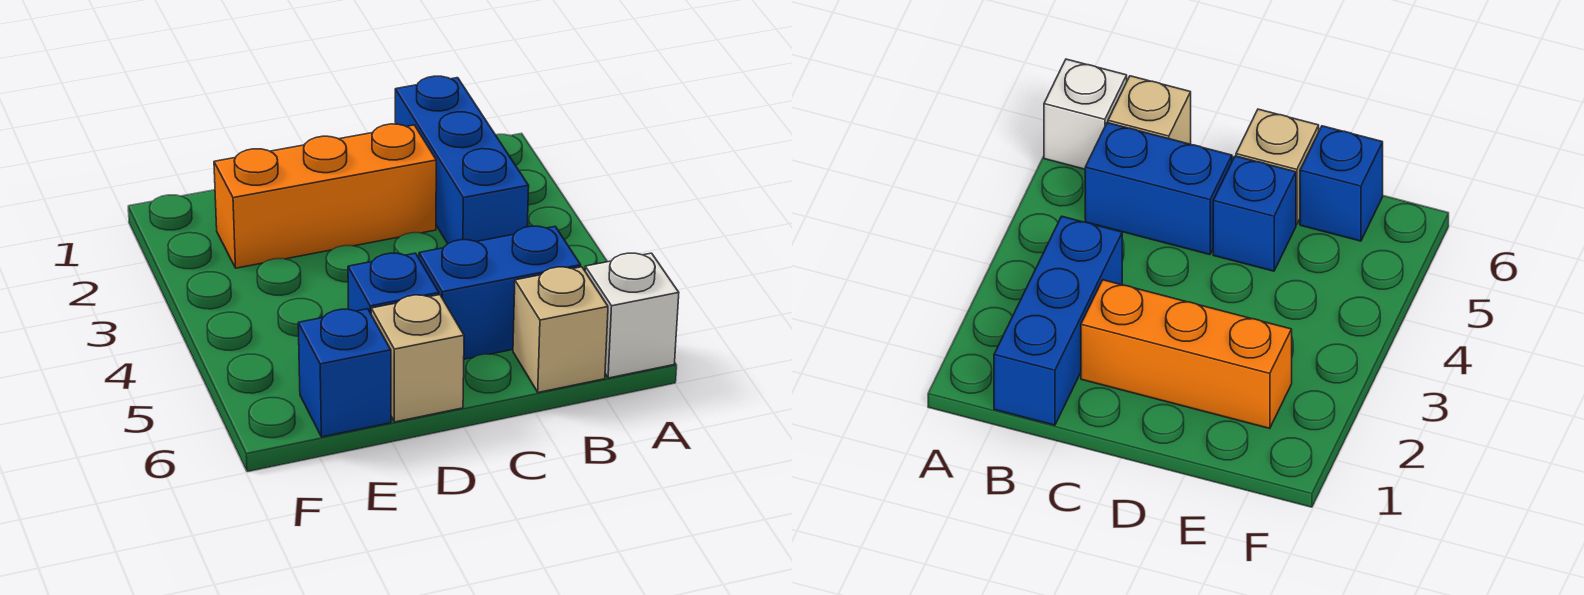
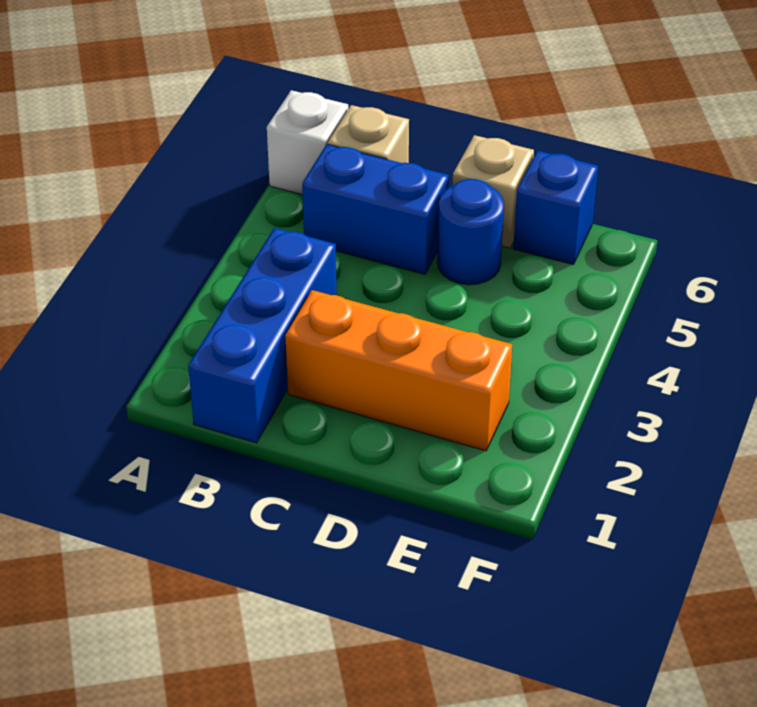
blue 1x1 brick [348,253,439,313] -> blue 1x1 round brick [437,179,504,285]

